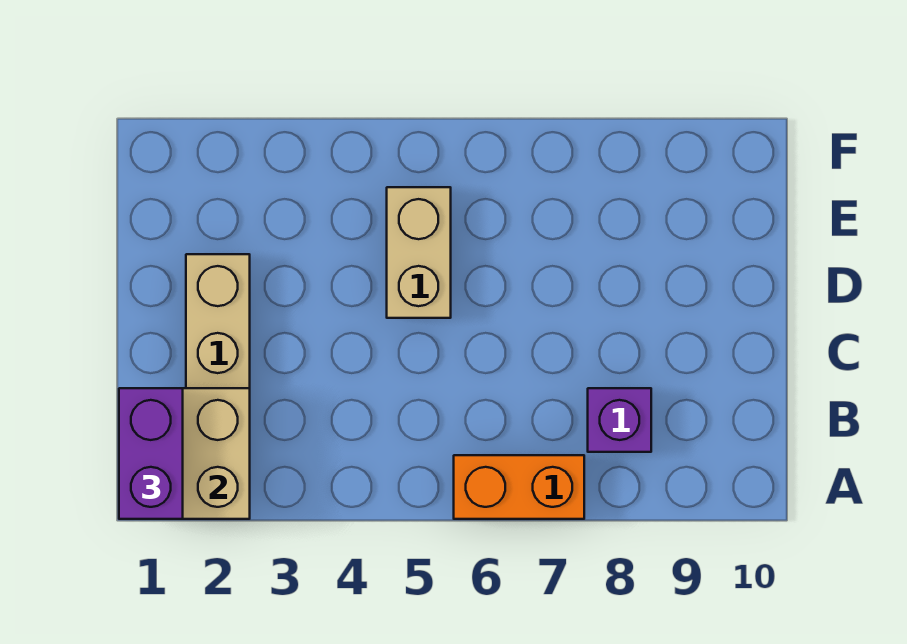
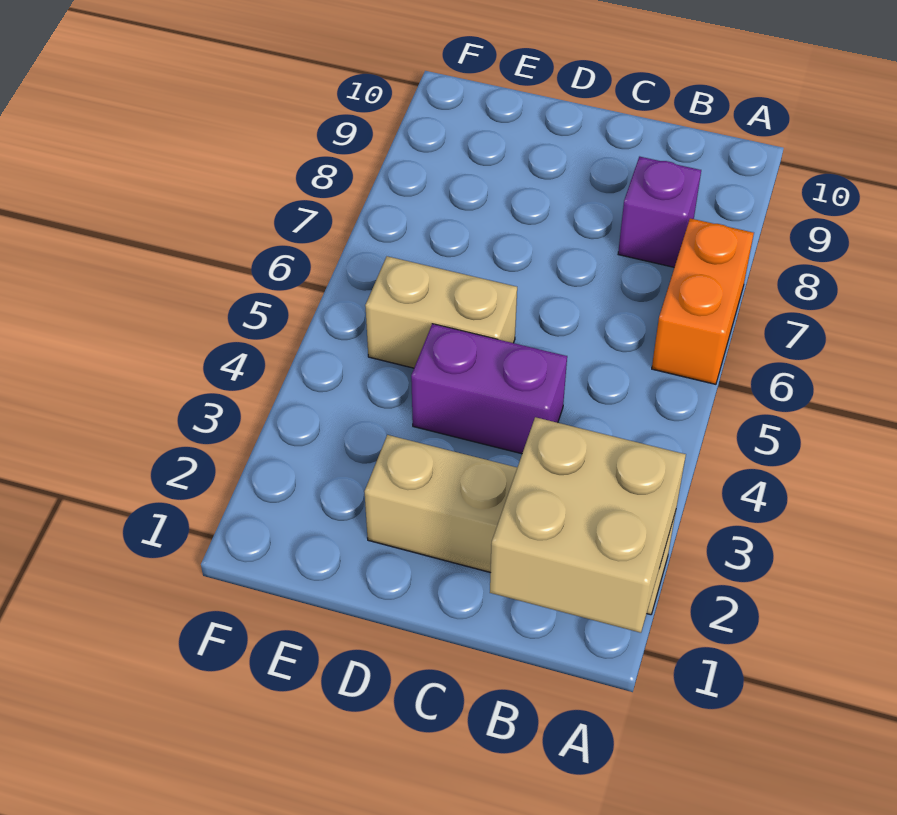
purple 1x2 brick [119,388,183,519] -> purple 1x2 brick moved to [411,324,567,454]

